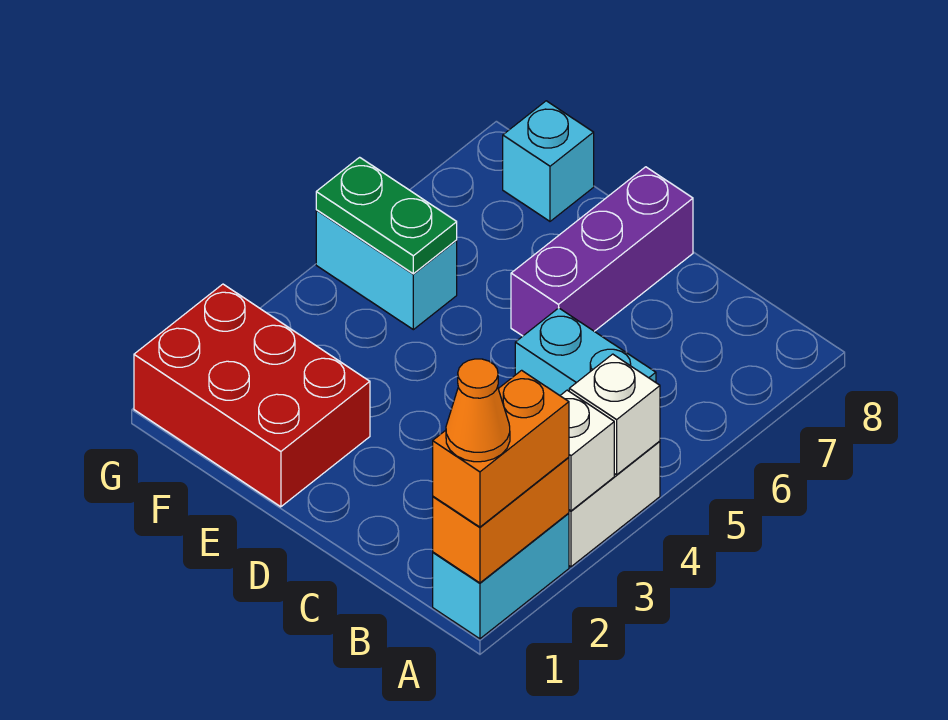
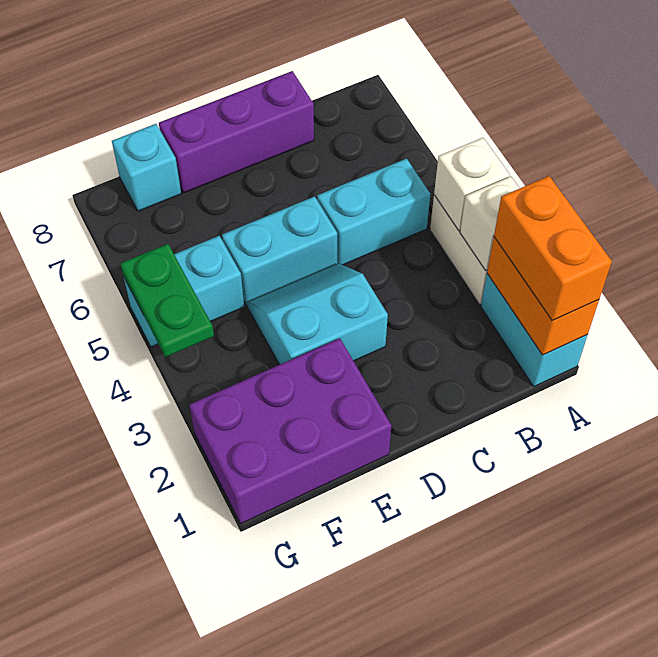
orange 1x1 cone [446,359,510,462] -> none
none -> cyan 2x2 slope [247,263,388,365]
none -> cyan 1x2 brick [222,196,337,306]
purple 1x3 brick [511,167,693,336] -> purple 1x3 brick turned to [159,71,314,193]
red 2x3 brick [134,284,370,507] -> purple 2x3 brick [189,338,391,524]
green 1x2 plate [316,157,457,274] -> green 1x2 plate turned to [120,244,214,357]

